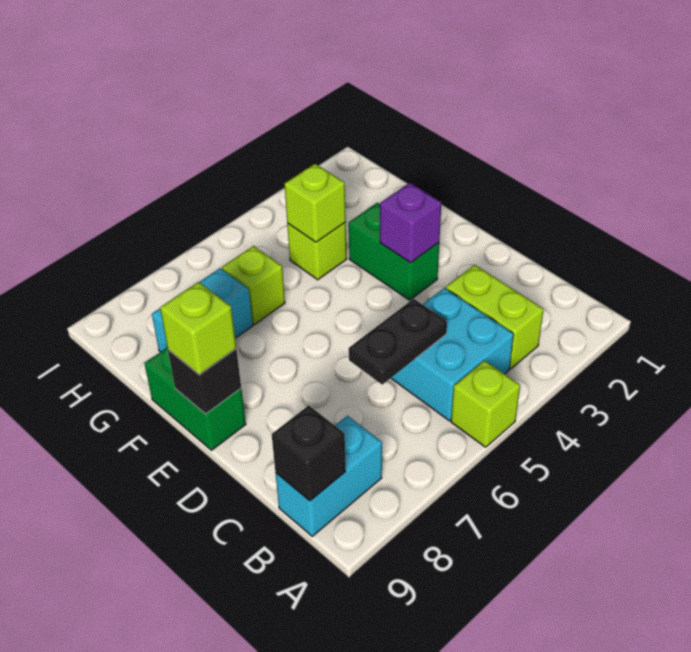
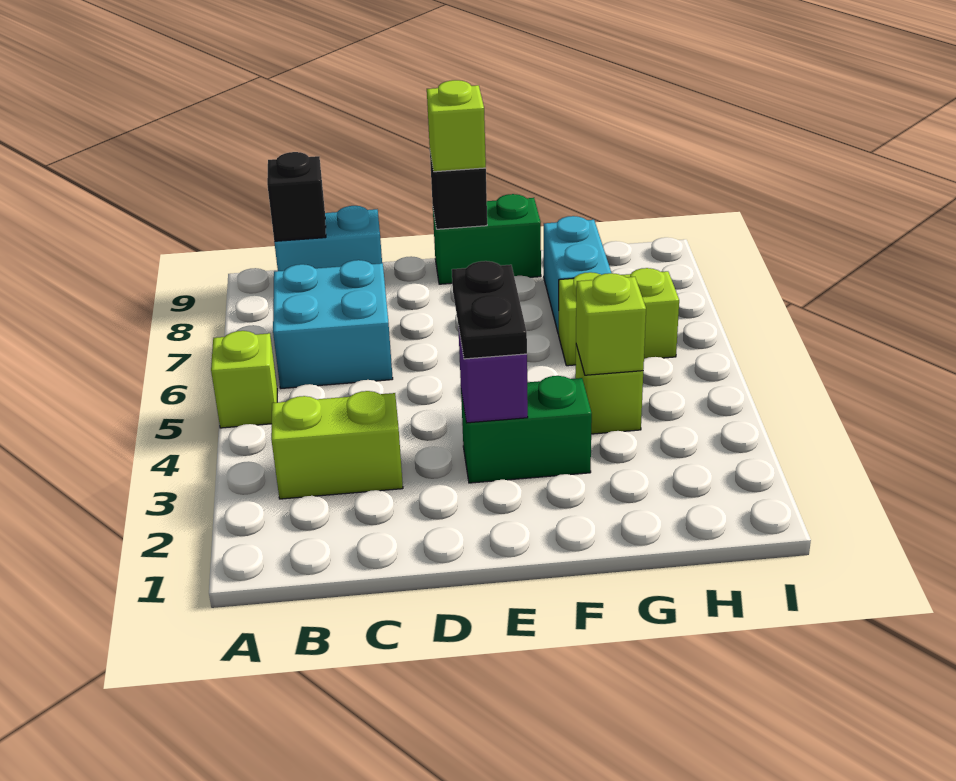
cyan 2x2 brick [391,288,514,421] -> cyan 2x2 brick moved to [273,260,393,388]
cyan 1x2 brick [276,416,382,536] -> cyan 1x2 brick turned to [274,206,382,271]
black 1x2 plate [349,299,447,384] -> black 1x2 plate moved to [452,261,527,359]
lime 1x1 brick [222,246,285,325] -> lime 1x2 brick [559,268,679,366]

